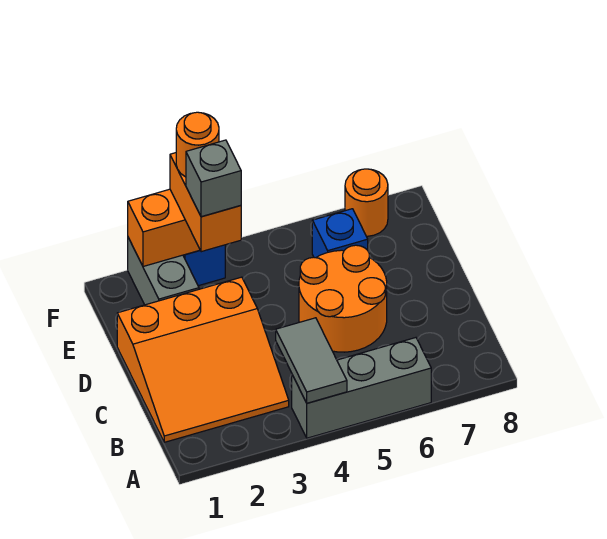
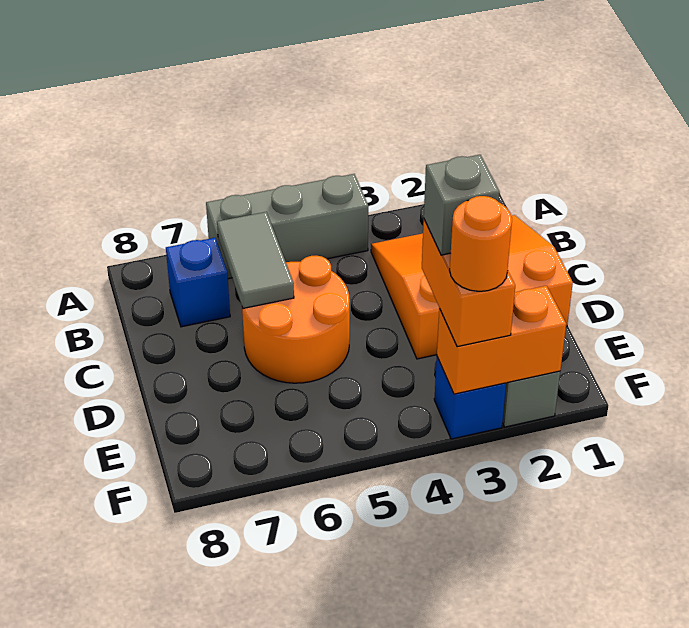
grey 1x2 tile [276,318,347,403] -> grey 1x2 tile moved to [217,212,294,308]
blue 1x1 brick [312,209,368,258] -> blue 1x1 brick moved to [166,238,230,327]
orange 1x1 round brick [345,169,388,236] -> none

